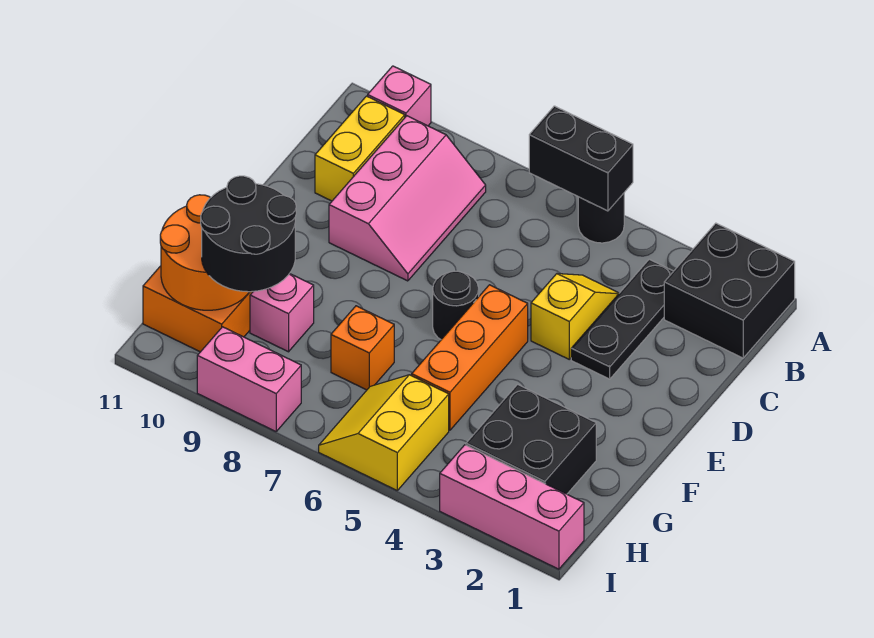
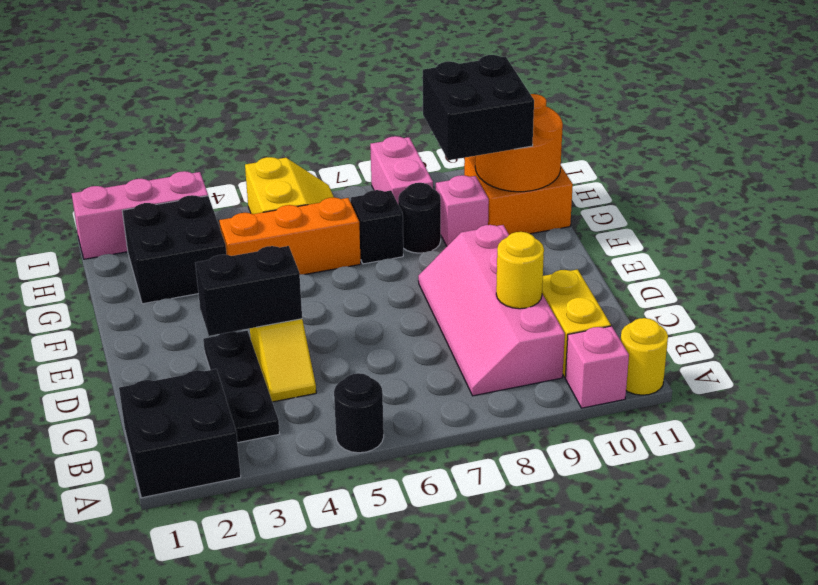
black 1x2 brick [529,106,633,211] -> black 1x2 brick moved to [195,246,302,336]
none -> yellow 1x1 round brick [621,318,668,395]
pink 2x3 slope [329,116,486,281] -> pink 2x4 slope [418,225,565,396]
none -> yellow 1x1 round brick [496,232,544,309]
orange 1x3 brick [412,285,528,430] -> orange 1x3 brick turned to [219,198,361,274]
black 1x1 round brick [433,271,479,339] -> black 1x1 round brick moved to [398,183,441,253]
orange 1x1 brick [331,306,394,390] -> black 1x1 brick [351,190,403,264]
black 2x2 round brick [201,176,296,292] -> black 2x2 brick [423,55,534,160]
pink 1x2 brick [197,327,301,431] -> pink 1x2 brick turned to [370,136,433,203]

